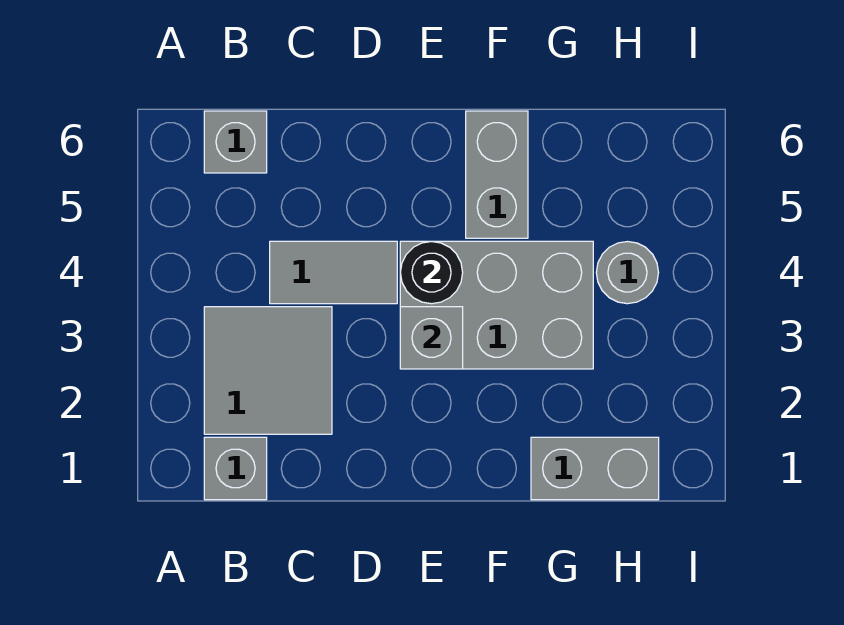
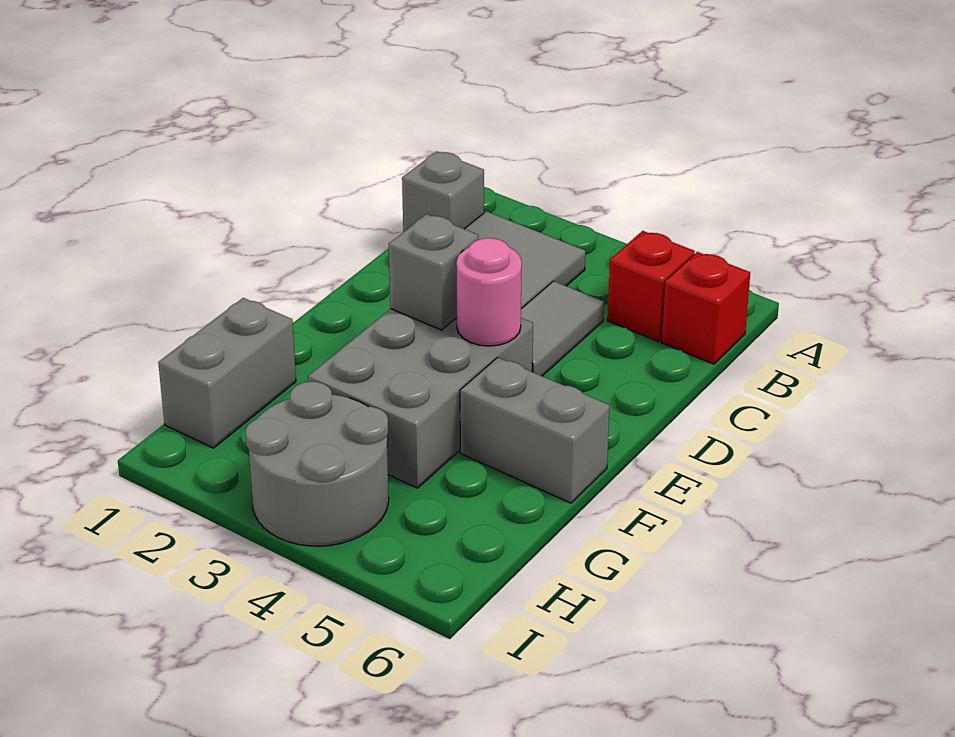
none -> red 1x1 brick [607,231,695,342]
grey 1x1 brick [204,111,267,173] -> red 1x1 brick [661,252,750,364]
black 1x1 round brick [400,241,463,304] -> pink 1x1 round brick [456,238,522,346]
grey 1x1 round brick [596,242,659,304] -> grey 2x2 round brick [246,382,389,546]

